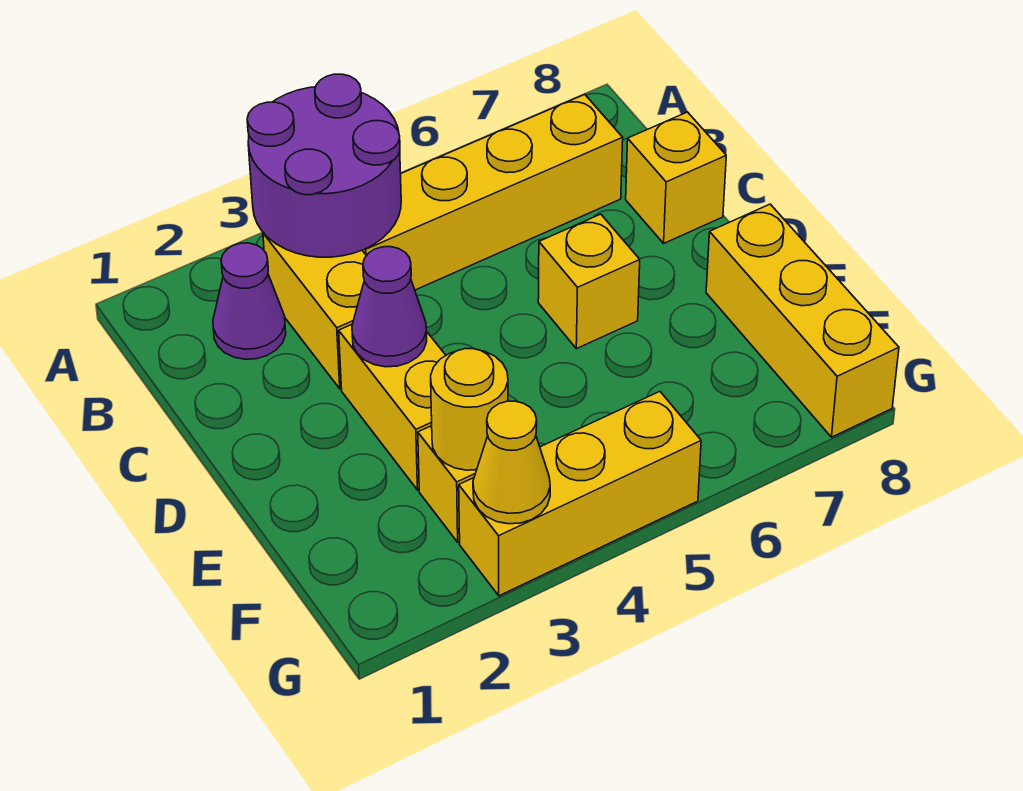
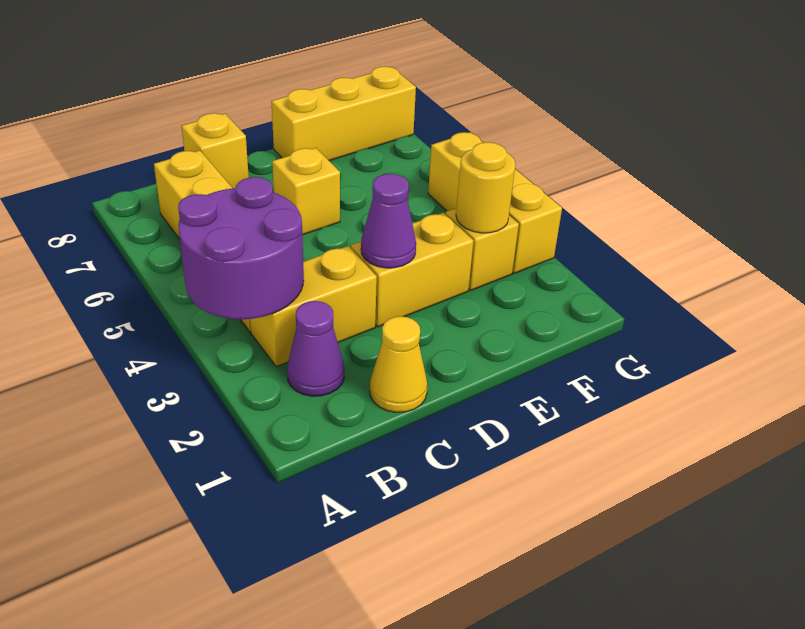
yellow 1x1 cone [473,401,550,524] -> yellow 1x1 cone moved to [370,316,427,412]

